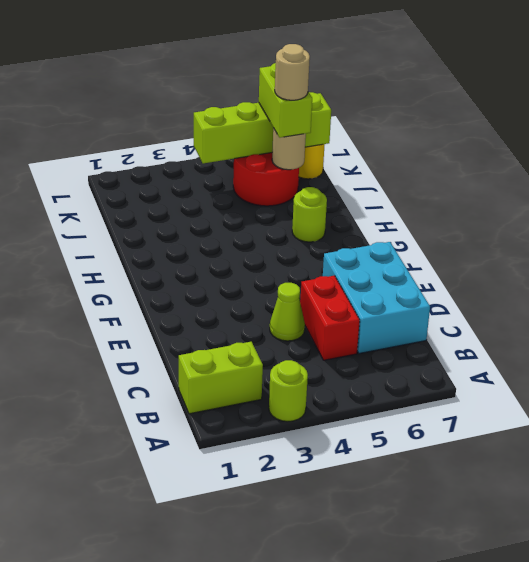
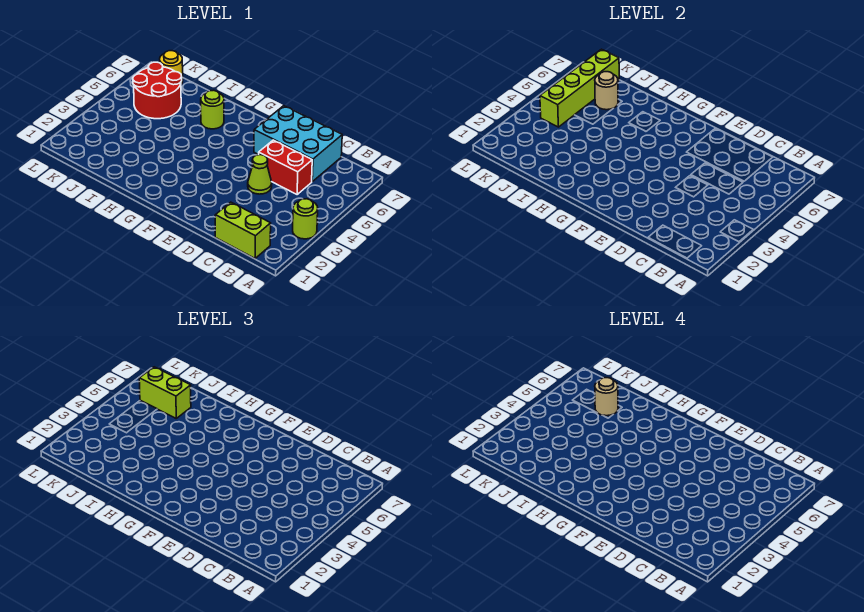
lime 1x2 brick [179,342,263,414] -> lime 1x2 brick turned to [215,202,271,258]

